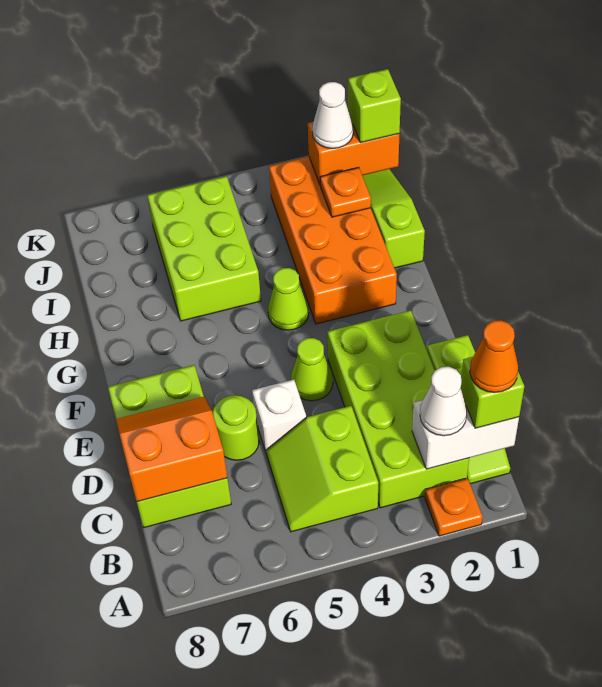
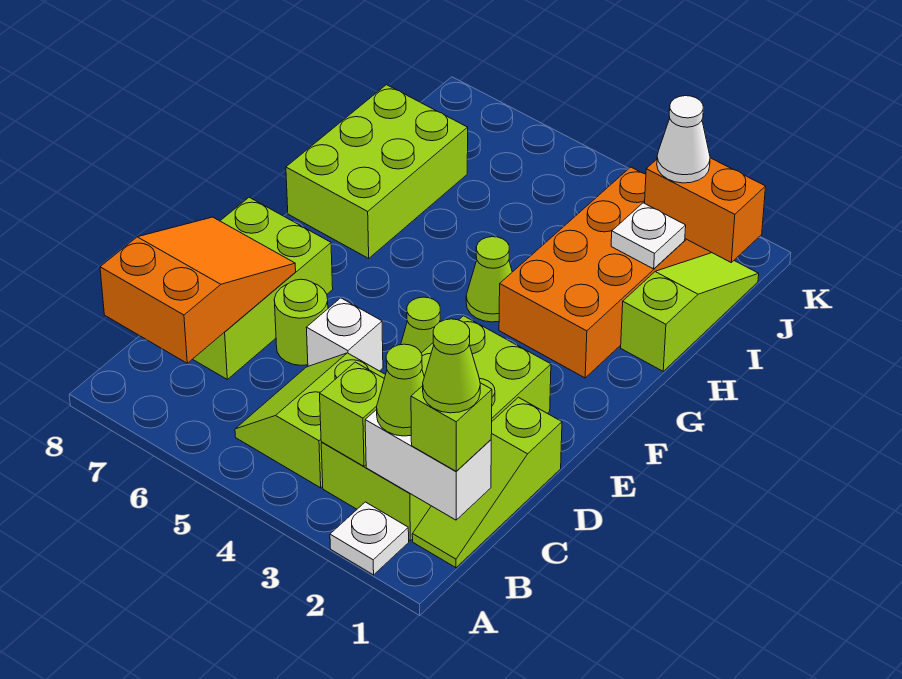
orange 1x1 plate [425,478,483,536] -> white 1x1 plate [330,502,409,575]
orange 1x1 cone [470,320,519,393] -> lime 1x1 cone [423,319,480,413]
white 1x1 cone [420,367,467,436] -> lime 1x1 cone [377,344,424,436]
orange 2x2 slope [116,397,227,502] -> orange 2x3 slope [100,217,296,363]
lime 2x3 brick [147,176,261,321] -> lime 2x3 brick moved to [286,85,468,258]
orange 1x1 plate [320,167,371,217] -> white 1x1 plate [611,203,686,269]
lime 1x1 brick [348,69,401,143] -> lime 1x1 brick moved to [320,362,384,466]

